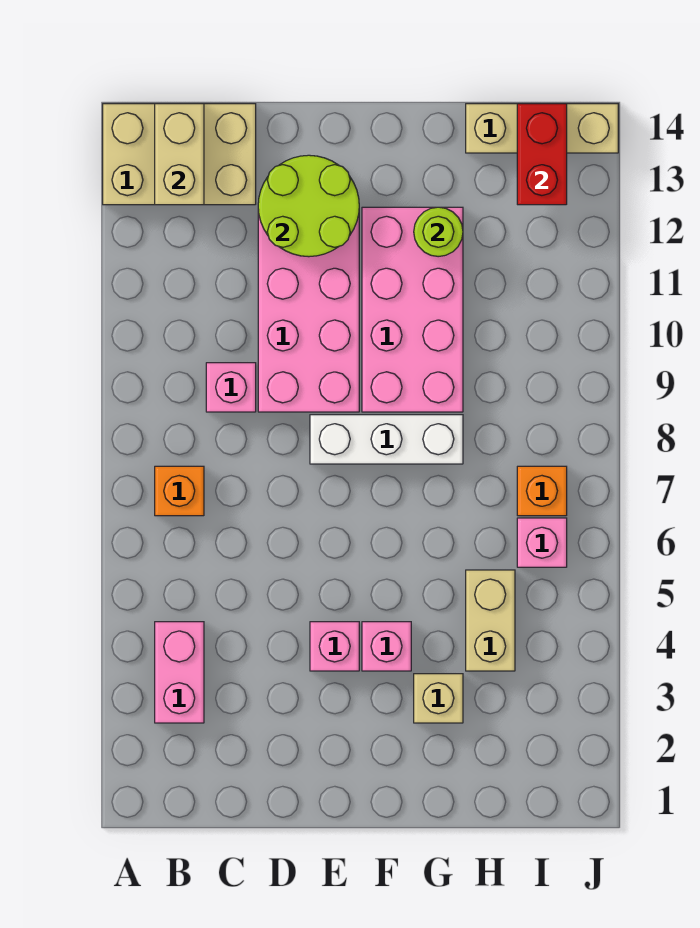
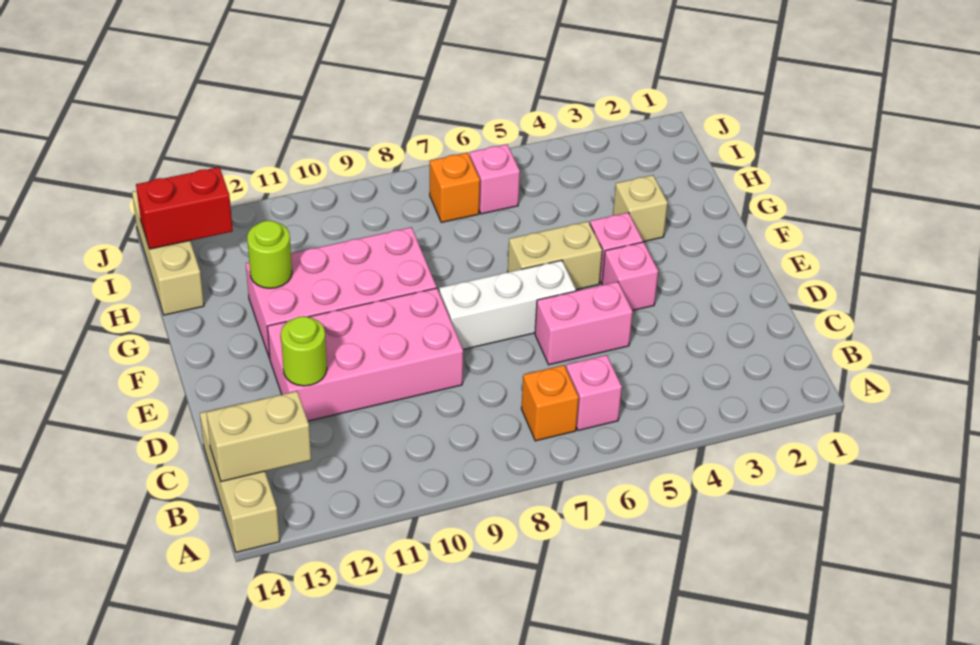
tan 2x3 brick [103,104,256,205] -> tan 1x3 brick [200,403,280,552]
pink 1x2 brick [155,622,204,723] -> pink 1x2 brick moved to [535,282,633,365]
pink 1x1 brick [206,363,256,412] -> pink 1x1 brick moved to [566,355,622,430]
lime 2x2 round brick [258,155,359,257] -> lime 1x1 round brick [281,316,327,386]
white 1x3 brick [310,415,463,464] -> white 1x3 brick turned to [439,260,576,350]
tan 1x2 brick [466,570,515,671] -> tan 1x2 brick moved to [508,221,602,290]

